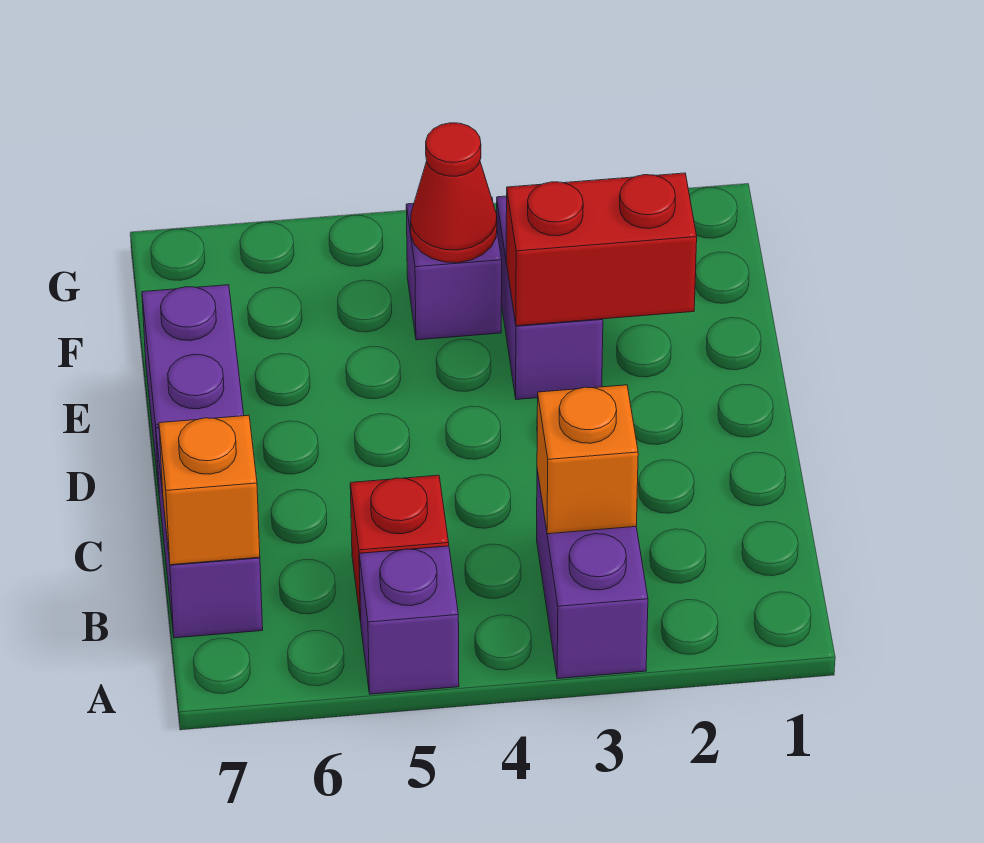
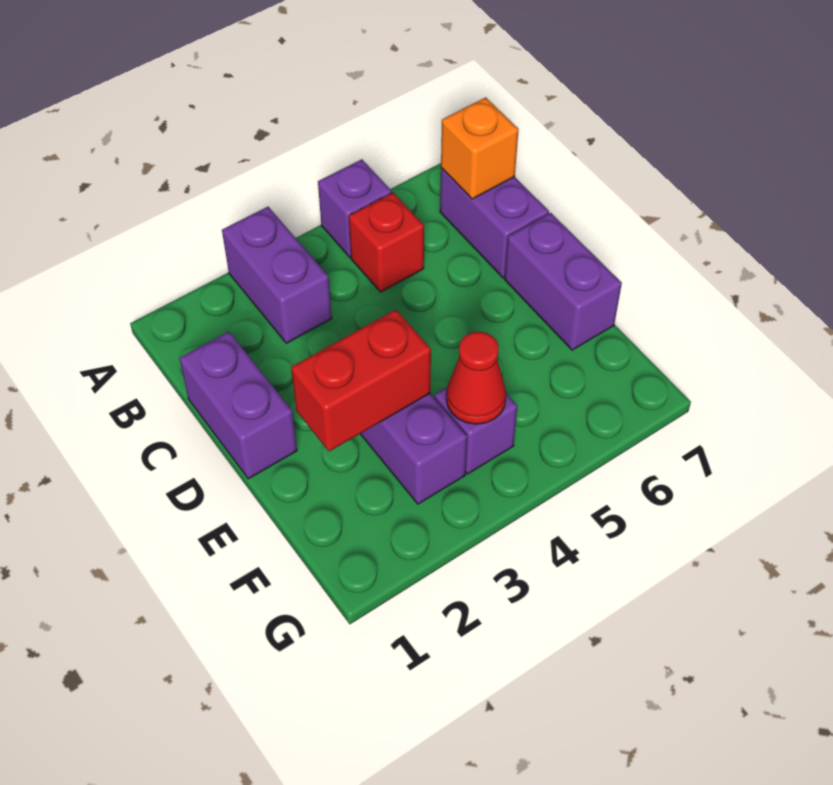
orange 1x1 brick [537,385,638,534] -> none
none -> purple 1x2 brick [179,332,297,479]

